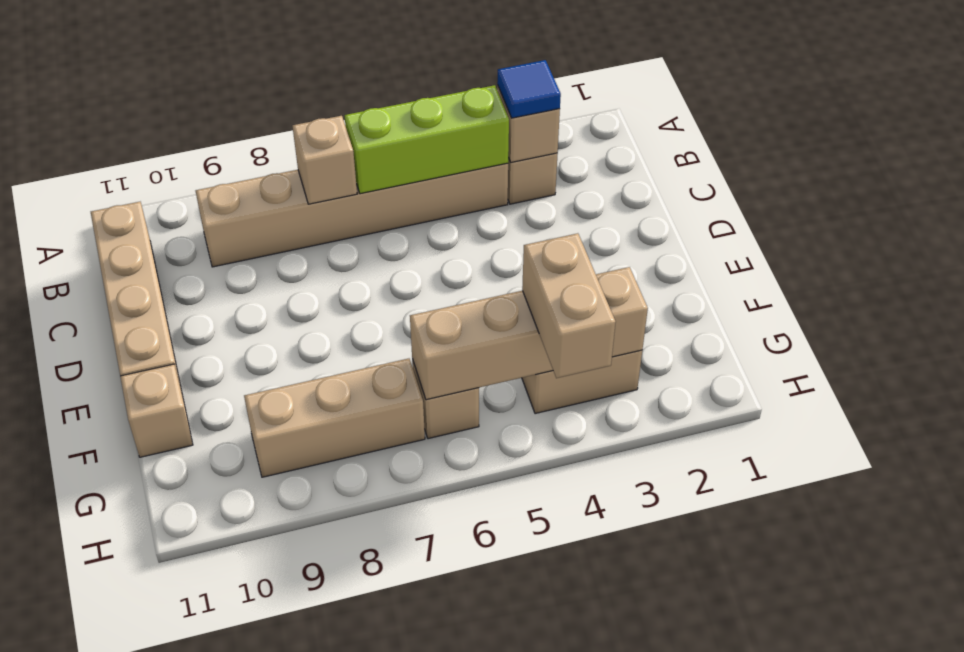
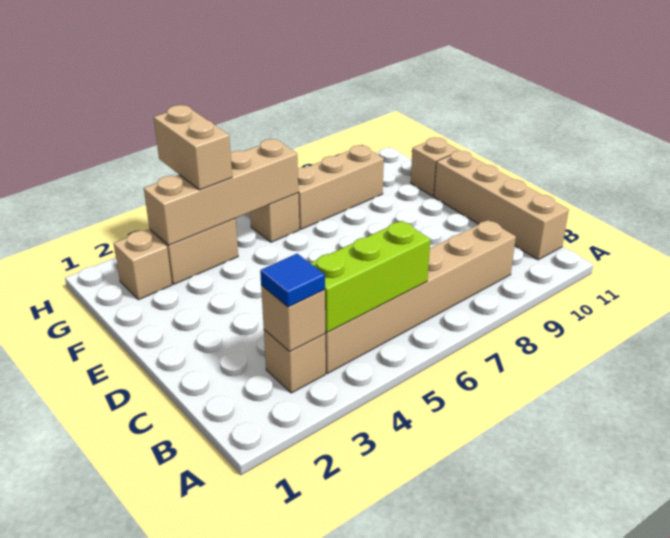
tan 1x1 brick [293,116,357,204] -> tan 1x1 brick moved to [114,230,172,300]

